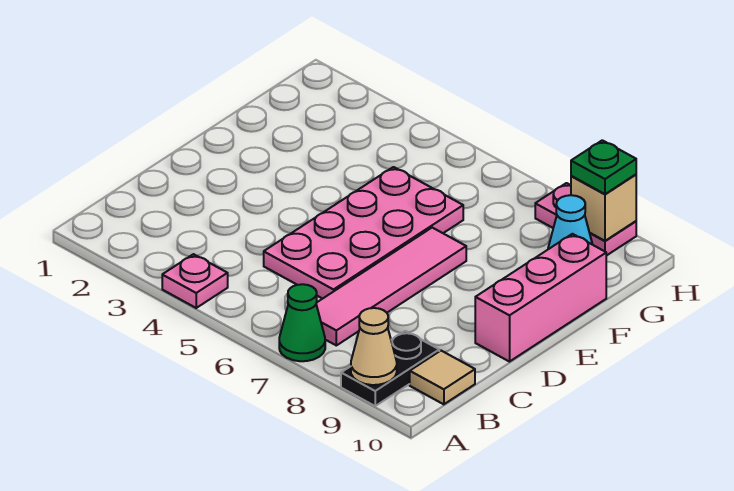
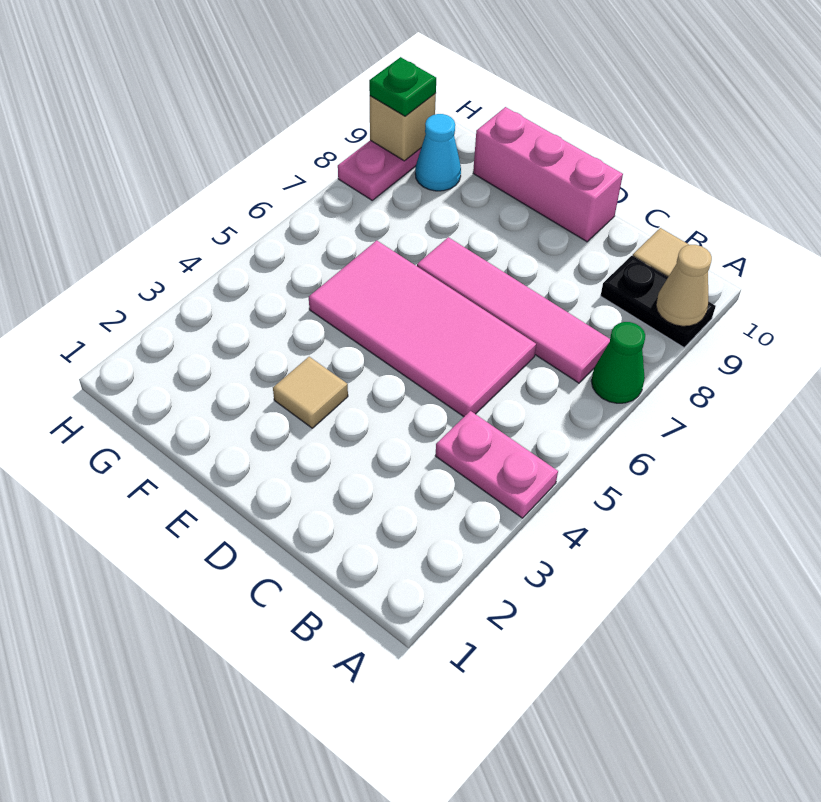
pink 1x1 plate [162,254,228,308] -> pink 1x2 plate [435,411,558,518]
pink 2x4 plate [264,167,463,299] -> pink 2x4 tile [309,241,536,417]
none -> tan 1x1 tile [273,357,348,428]

